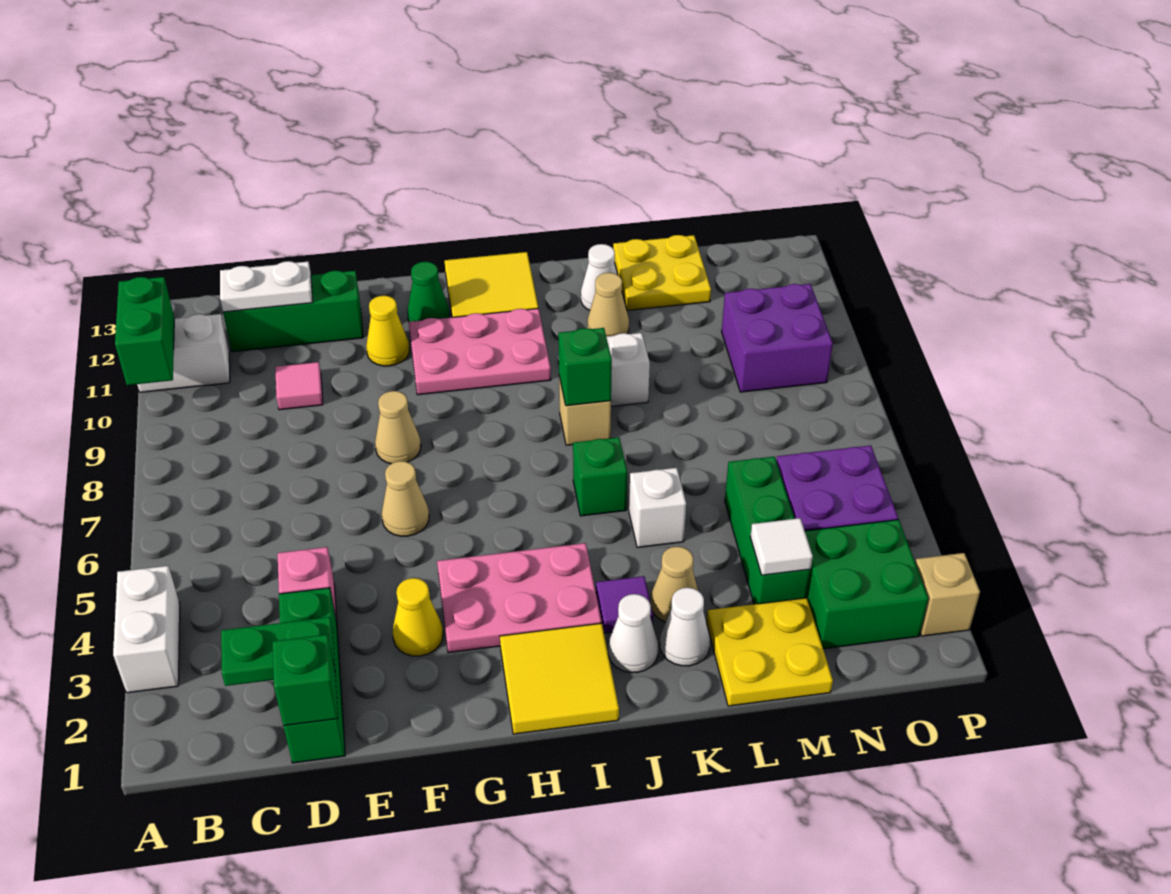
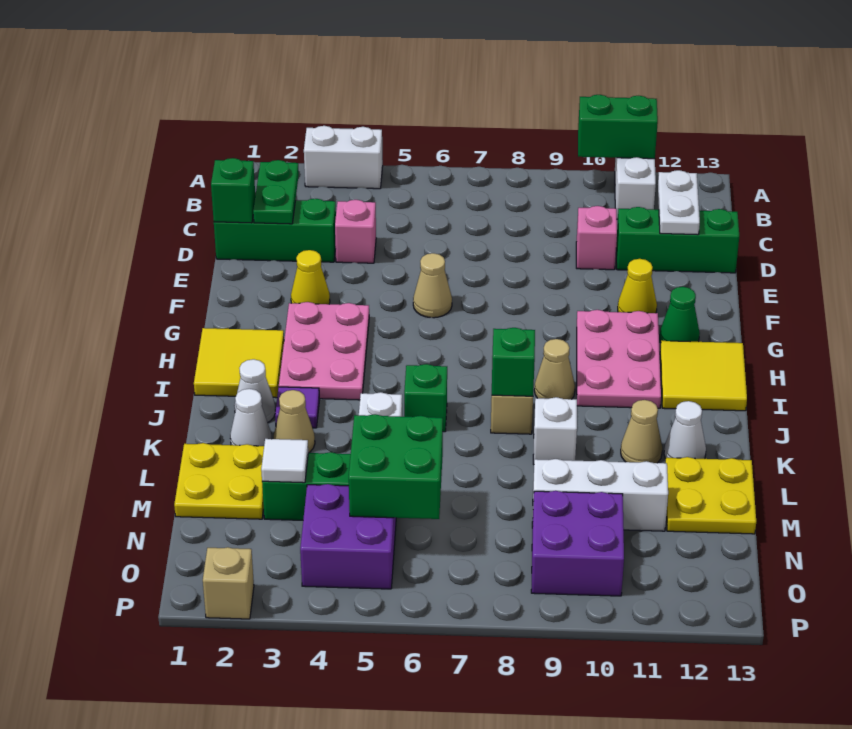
green 1x3 brick [223,271,363,352] -> green 1x3 brick turned to [616,207,739,273]
pink 1x1 tile [275,362,323,410] -> pink 1x1 brick [576,206,617,270]
tan 1x1 cone [375,391,421,464] -> tan 1x1 cone moved to [534,339,575,399]
none -> white 1x3 brick [532,459,668,531]
green 2x2 brick [805,520,928,649] -> green 2x2 brick moved to [349,414,443,519]

